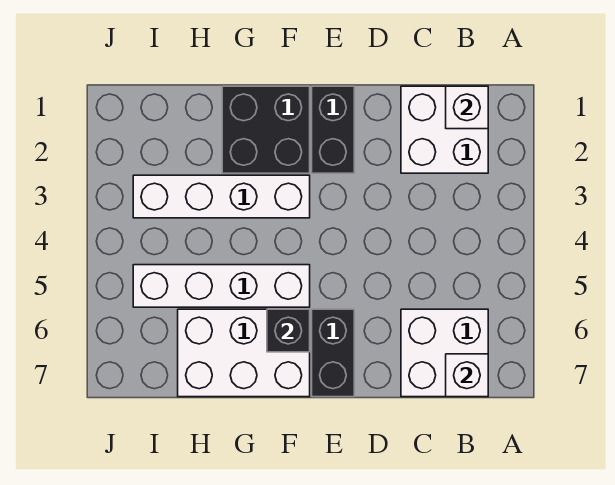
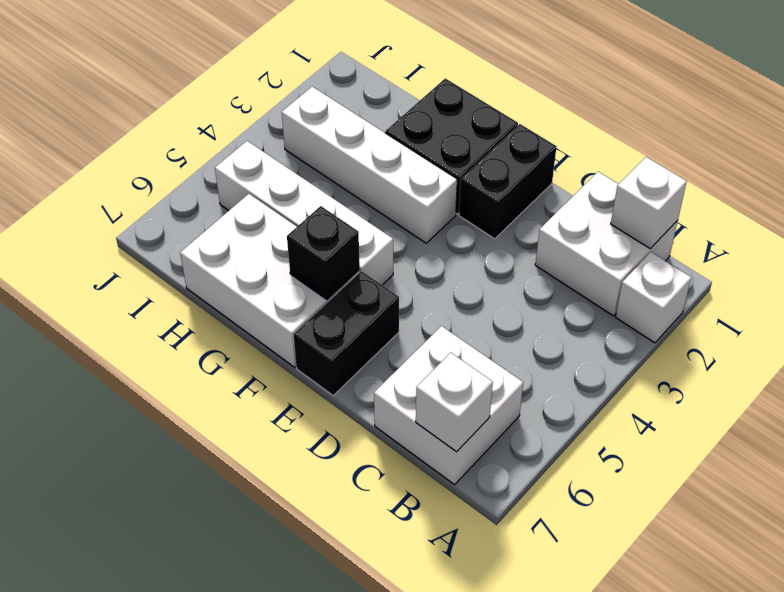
none -> white 1x1 brick [616,252,691,343]

